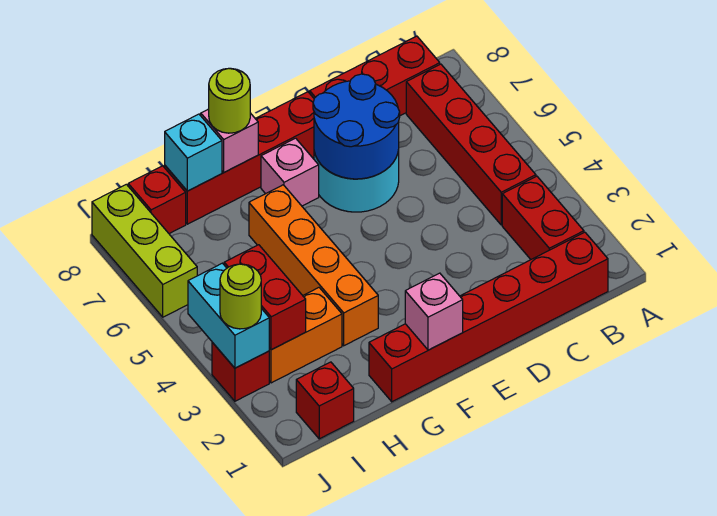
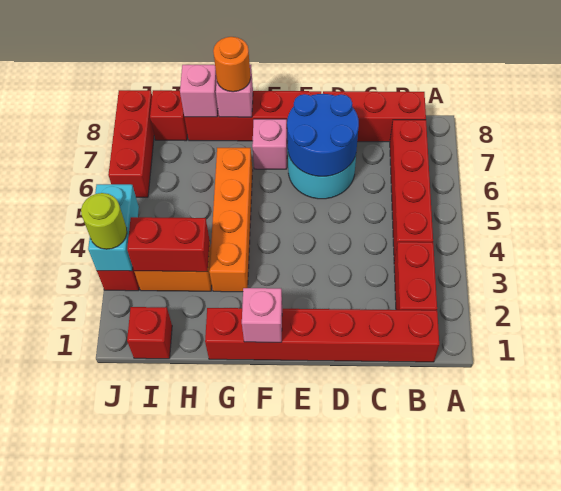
lime 1x1 round brick [209,68,250,133] -> orange 1x1 round brick [213,37,251,92]
cyan 1x1 brick [165,114,222,191] -> pink 1x1 brick [180,65,218,117]
red 1x2 brick [224,245,306,350] -> red 1x2 brick turned to [127,217,210,272]
lime 1x3 brick [92,184,197,317] -> red 1x3 brick [108,90,154,197]

